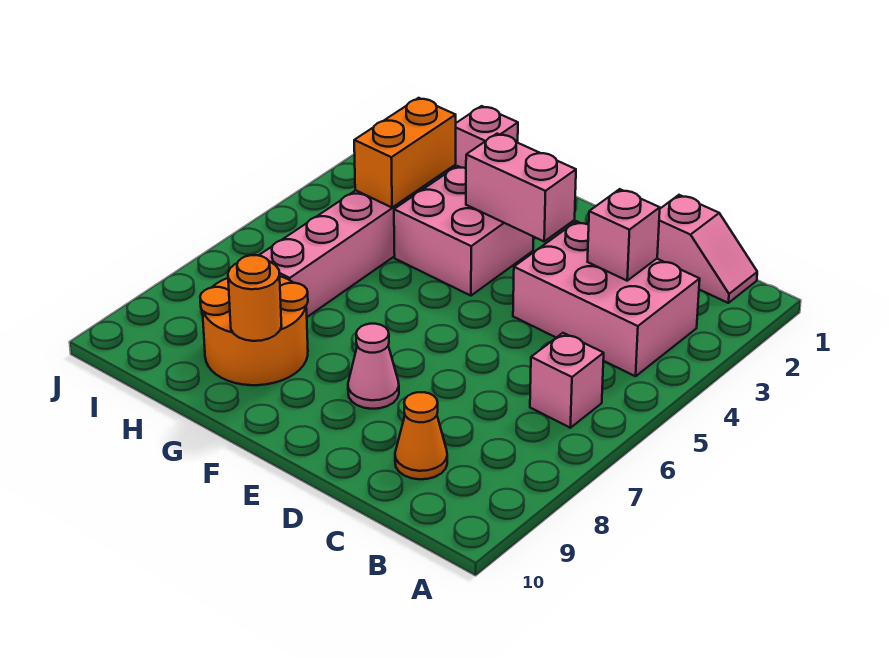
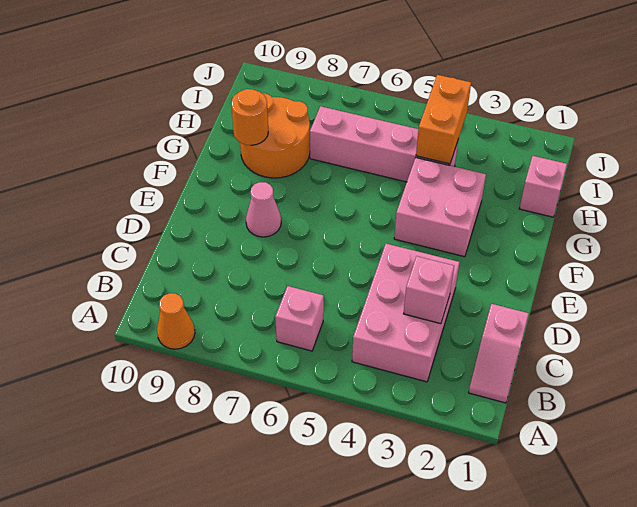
orange 1x1 cone [395,392,447,479] -> orange 1x1 cone moved to [157,293,195,349]
pink 1x2 brick [466,134,576,241] -> none
orange 1x2 brick [354,98,456,207] -> orange 1x2 brick turned to [416,75,471,164]

